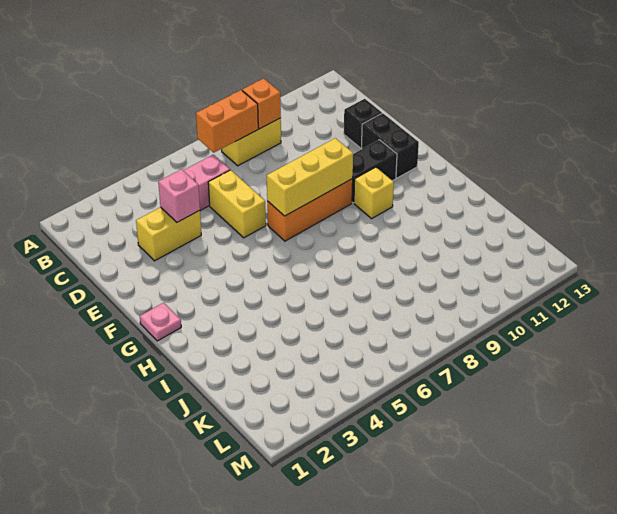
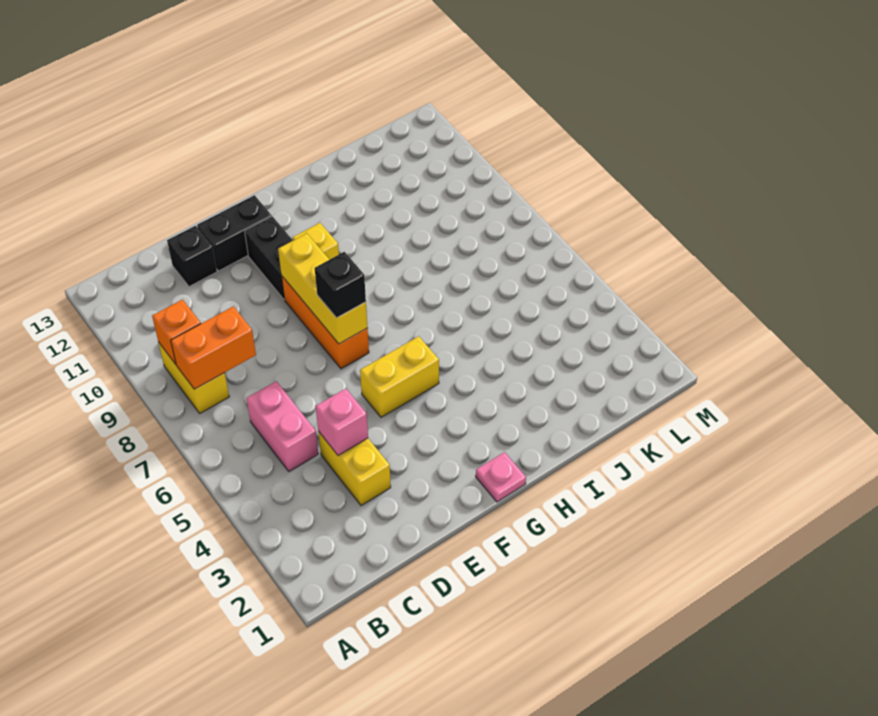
orange 1x2 brick [196,90,258,152] -> orange 1x2 brick turned to [171,306,256,389]
yellow 1x2 brick [208,170,266,238] -> yellow 1x2 brick moved to [360,336,439,417]
none -> black 1x1 brick [315,252,366,318]

